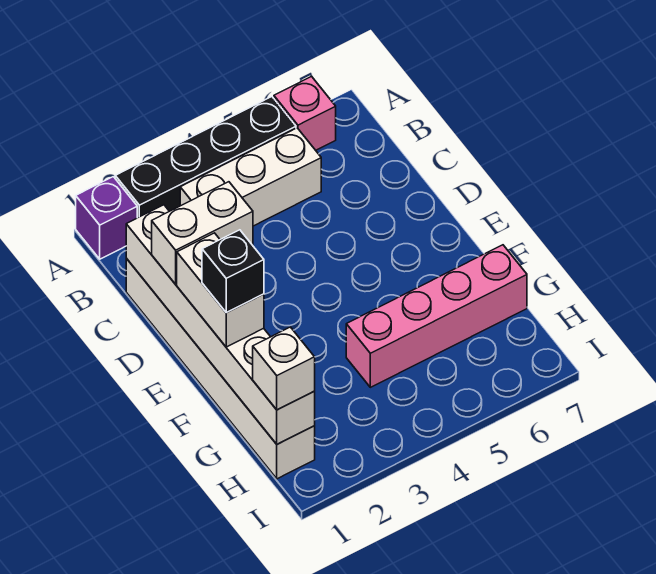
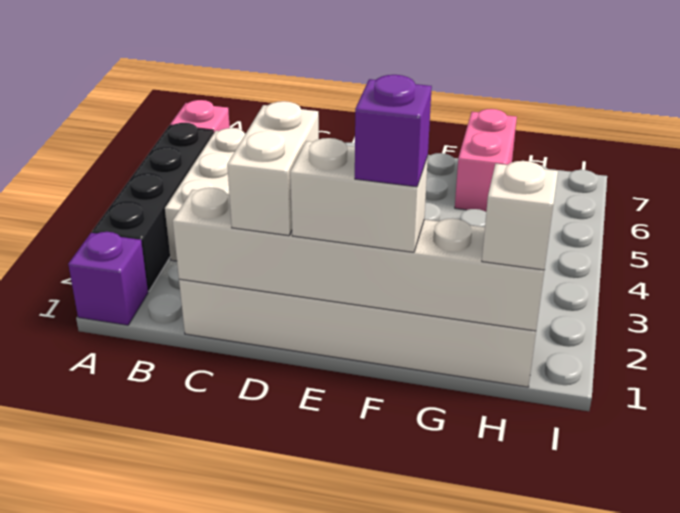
black 1x1 brick [202,230,264,313] -> purple 1x1 brick [355,75,432,187]
pink 1x4 brick [346,245,527,387] -> pink 1x2 brick [455,109,517,212]

